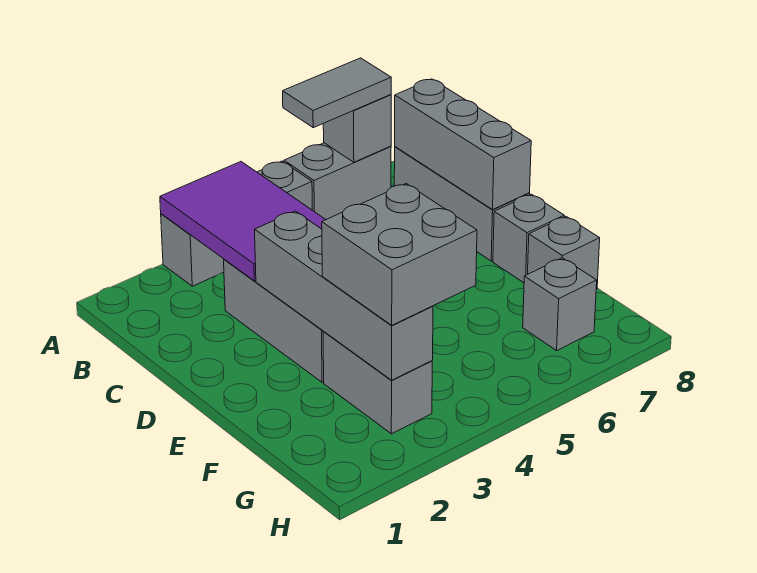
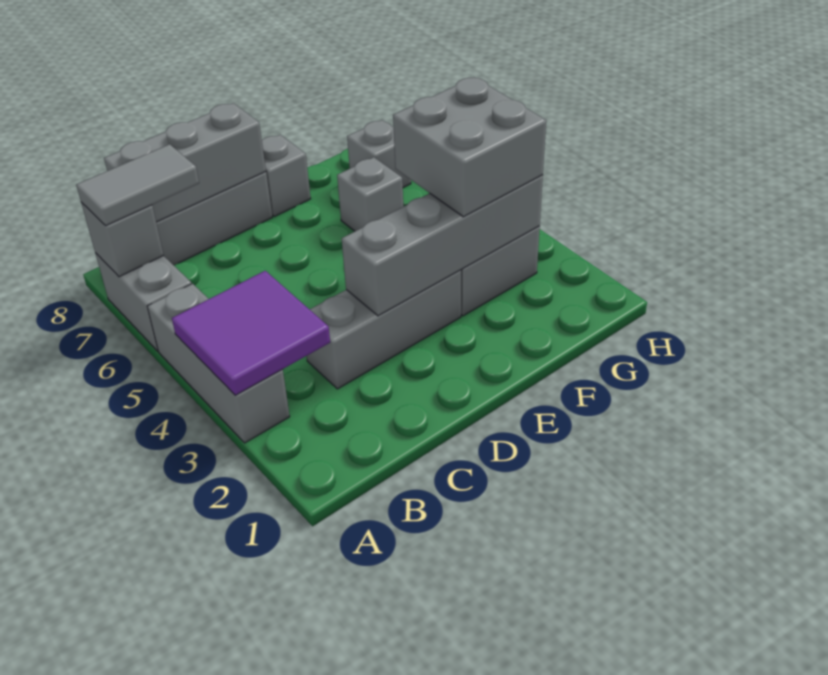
purple 2x3 tile [160,162,326,281] -> purple 2x2 tile [172,271,330,395]
grey 1x2 tile [283,58,391,128] -> grey 1x2 tile turned to [76,144,199,226]
grey 1x1 brick [528,216,600,289] -> grey 1x1 brick moved to [337,157,403,231]

